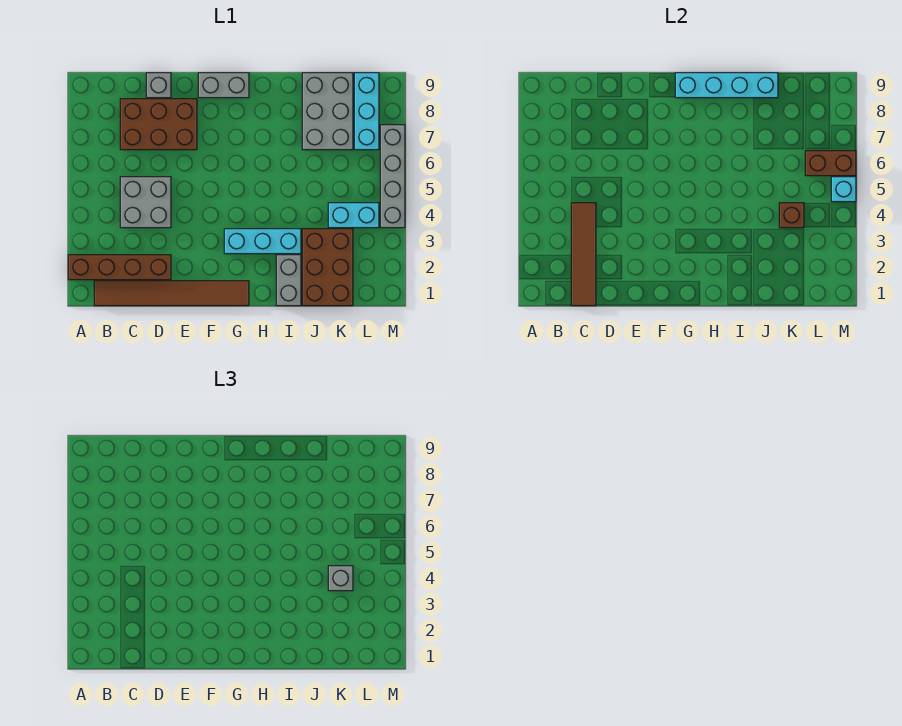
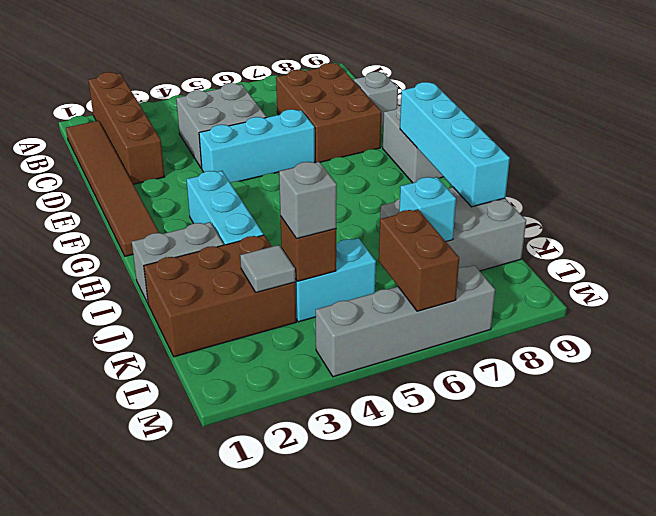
brown 1x4 tile [571,203,596,306] -> none
none -> grey 1x1 tile [240,245,295,292]
cyan 1x2 brick [328,203,379,228] -> cyan 1x2 brick turned to [295,238,376,322]
cyan 1x3 brick [354,73,379,150] -> cyan 1x3 brick moved to [199,109,315,183]
cyan 1x1 brick [831,177,856,202] -> cyan 1x1 brick moved to [399,177,456,241]

